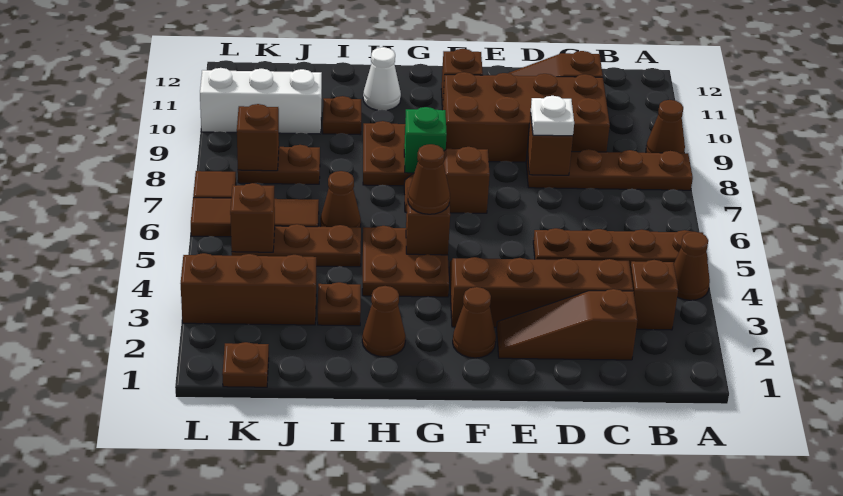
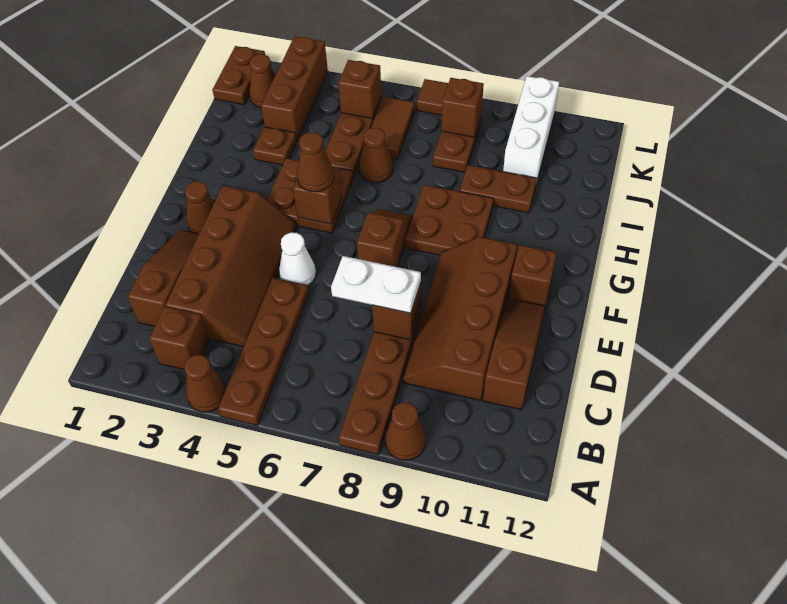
brown 2x4 brick [443,72,610,162] -> brown 2x4 slope [403,237,517,401]
white 1x1 plate [531,96,574,136] -> white 1x2 plate [331,256,421,313]
green 1x1 brick [404,107,447,173] -> none
brown 1x1 cone [362,286,406,357] -> brown 1x1 cone moved to [249,54,275,108]
white 1x1 cone [363,47,401,110] -> white 1x1 cone moved to [279,233,316,286]
brown 1x1 plate [323,96,361,135] -> brown 1x2 plate [460,165,537,213]
brown 1x3 tile [191,198,319,237] -> brown 1x2 tile [371,97,415,160]
brown 1x1 plate [222,342,269,387] -> brown 1x2 plate [213,46,265,105]

